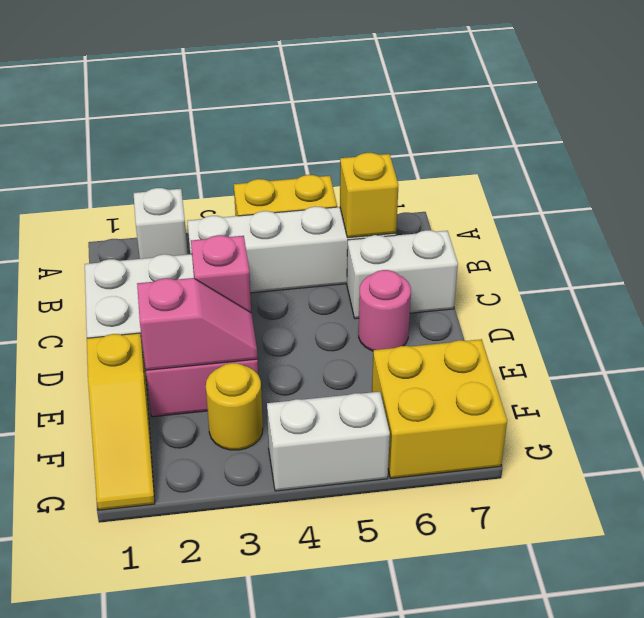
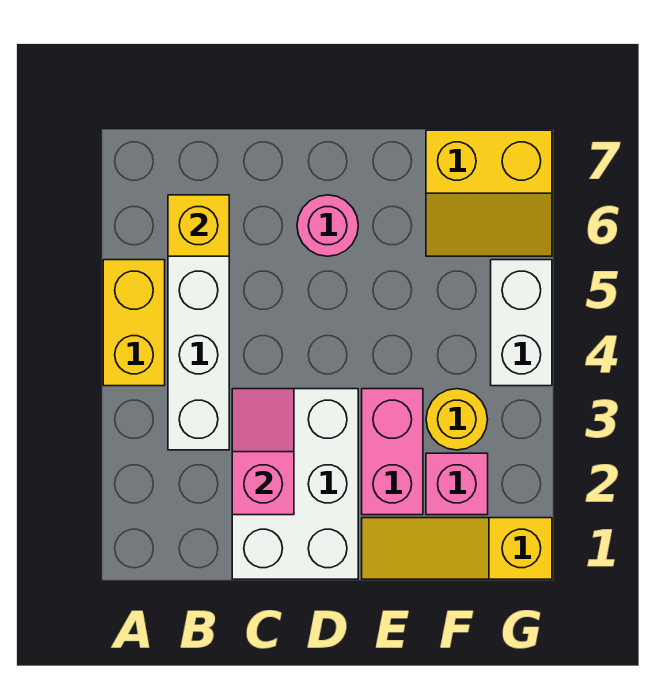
white 1x1 brick [133,188,188,259] -> none
white 1x2 brick [347,230,458,319] -> none
pink 1x1 brick [191,235,251,312] -> pink 1x1 brick moved to [426,453,488,515]
yellow 1x3 slope [87,333,155,510] -> yellow 1x3 slope turned to [362,518,552,579]
pink 1x2 slope [137,278,258,370] -> pink 1x2 slope moved to [232,389,294,515]
yellow 2x2 brick [372,339,507,478] -> yellow 2x2 slope [426,130,552,256]

